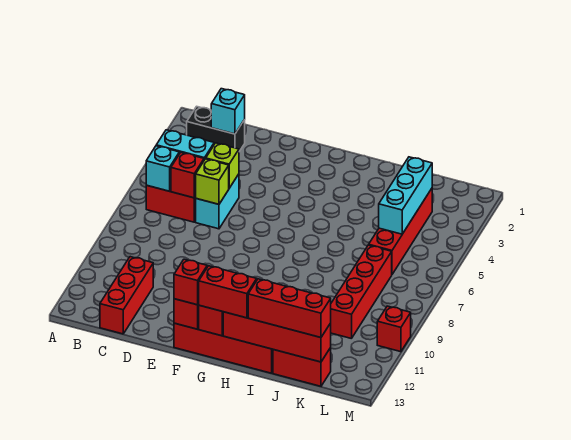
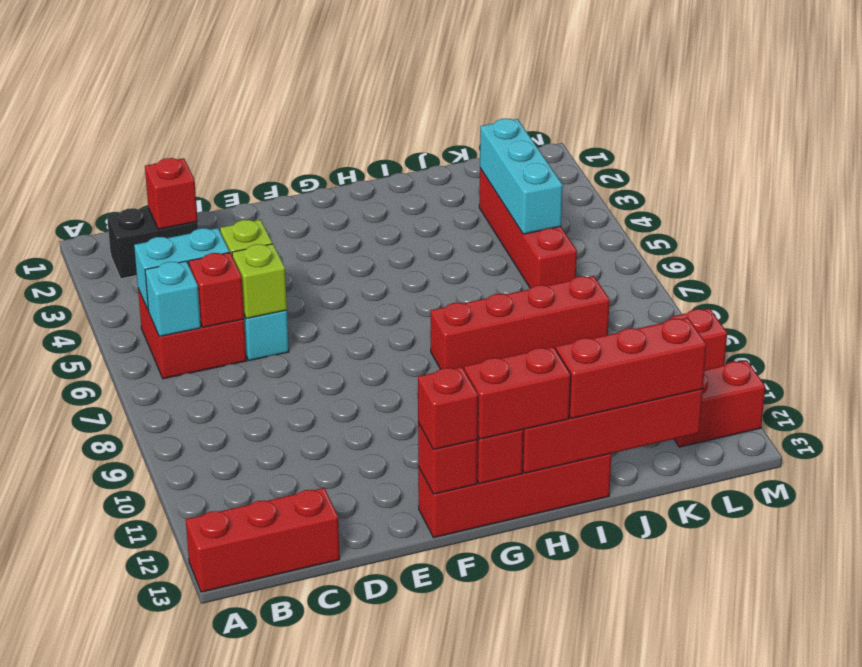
cyan 1x1 brick [211,89,245,134] -> red 1x1 brick [145,158,198,229]
red 1x3 brick [100,257,153,334] -> red 1x3 brick turned to [186,488,340,592]
red 1x2 brick [273,348,331,386] -> red 1x2 brick moved to [674,360,765,447]
red 1x4 brick [331,245,392,339] -> red 1x4 brick turned to [431,276,610,369]

